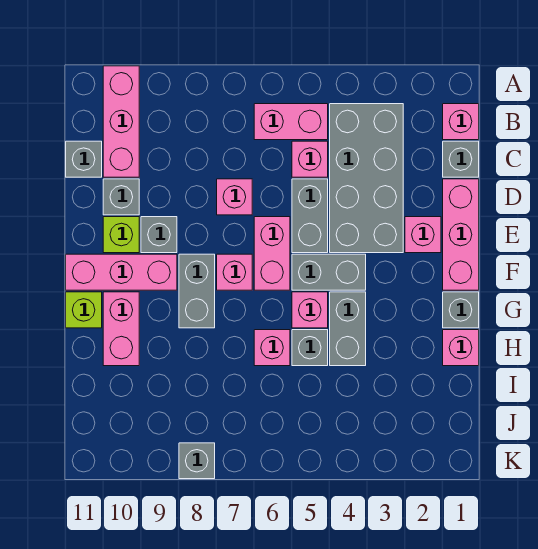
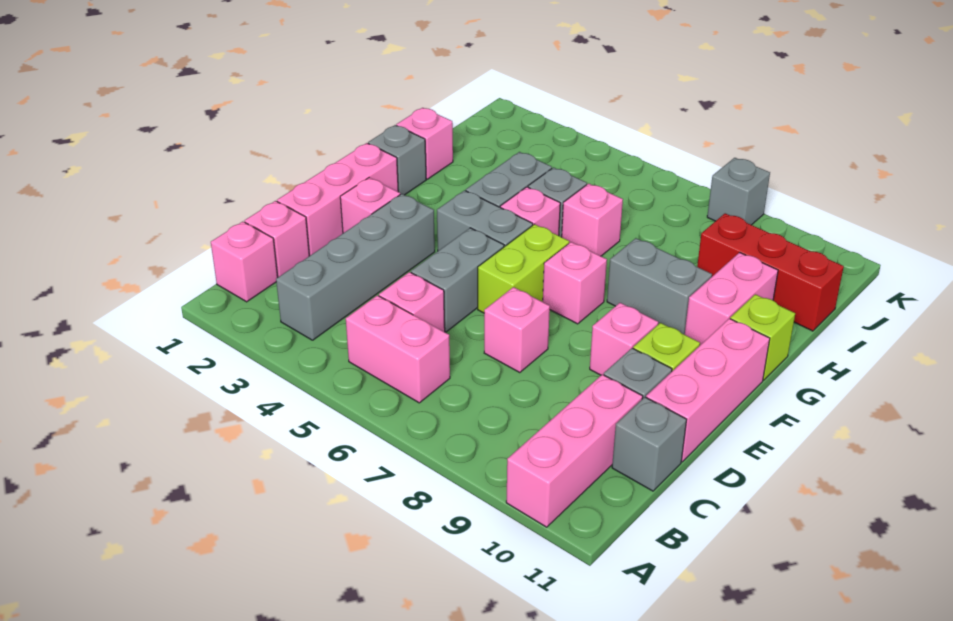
grey 2x4 brick [330,104,403,253] -> grey 1x4 brick [276,194,435,340]
grey 1x1 brick [443,141,479,177] -> pink 1x1 brick [245,201,309,277]
pink 1x2 brick [254,217,290,290] -> lime 1x2 brick [478,224,569,313]
grey 1x1 brick [141,217,177,253] -> pink 1x1 brick [590,303,658,375]
grey 1x2 brick [179,254,215,328] -> grey 1x2 brick turned to [607,238,712,335]
pink 1x3 brick [66,254,177,290] -> pink 1x3 brick turned to [646,319,770,462]
none -> red 1x3 brick [697,213,844,331]

